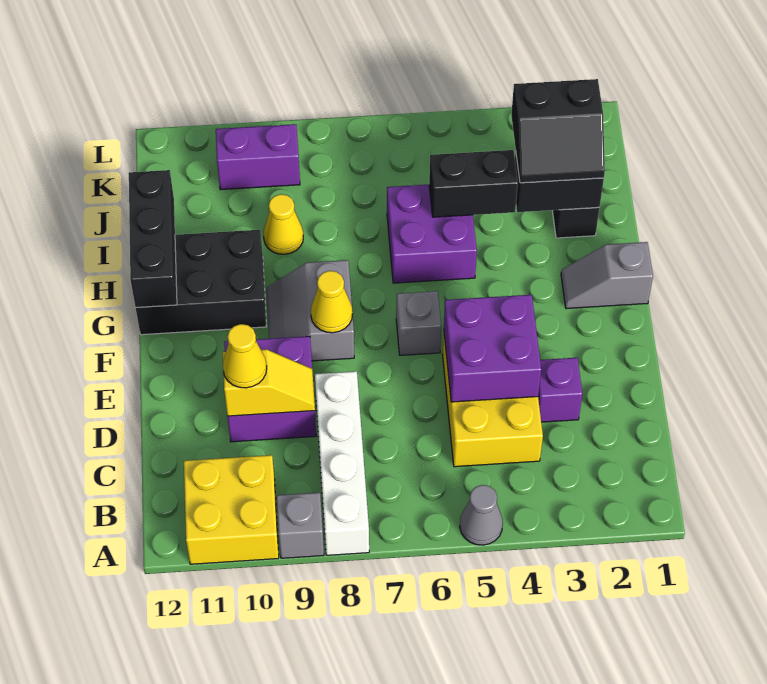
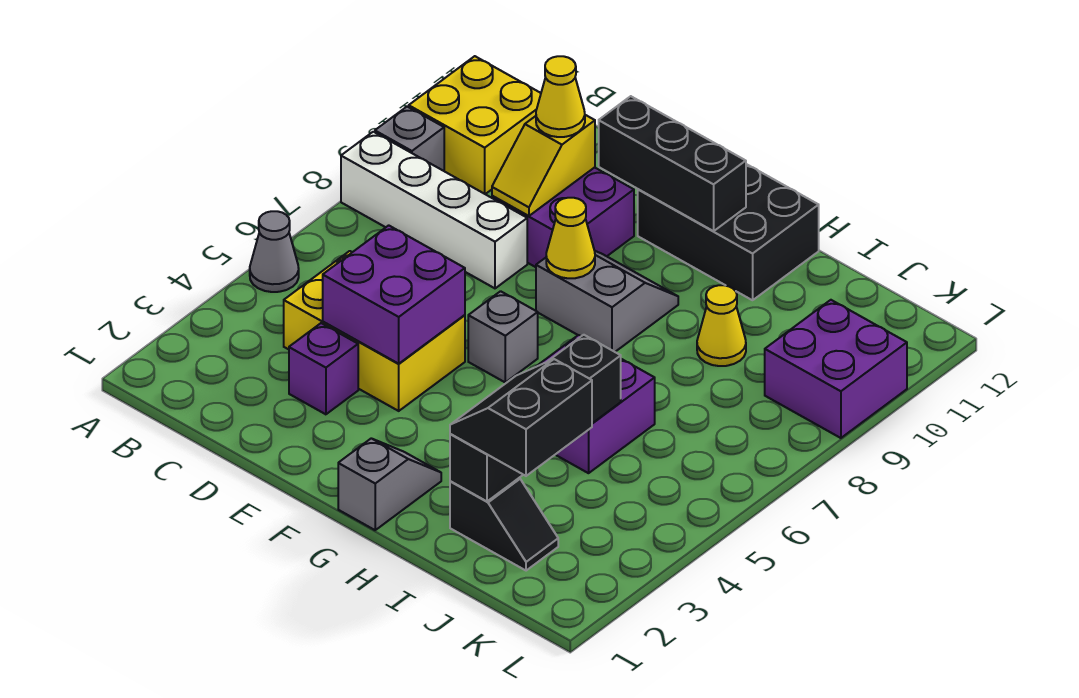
black 2x3 brick [136,230,266,335] -> black 2x3 brick turned to [638,164,819,300]
black 1x3 brick [129,170,177,308] -> black 1x3 brick moved to [599,96,746,231]
purple 1x2 brick [216,124,300,190] -> purple 2x2 brick [765,300,907,438]

